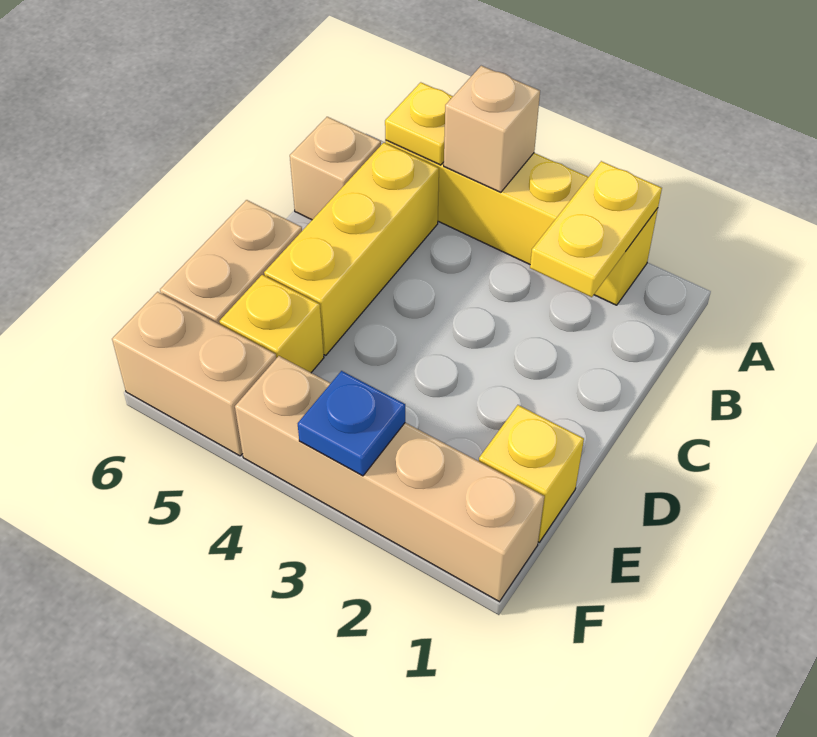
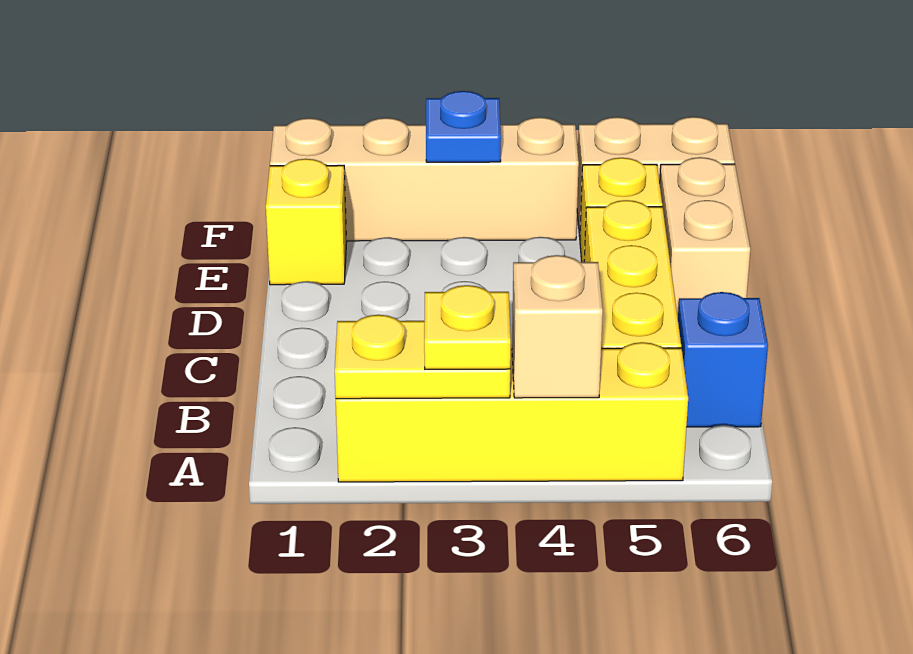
yellow 1x2 plate [530,161,662,297] -> yellow 1x2 plate turned to [335,315,510,399]
yellow 1x1 plate [385,82,453,165] -> yellow 1x1 plate moved to [424,285,511,369]
tan 1x1 brick [290,117,381,220] -> blue 1x1 brick [678,292,768,427]

